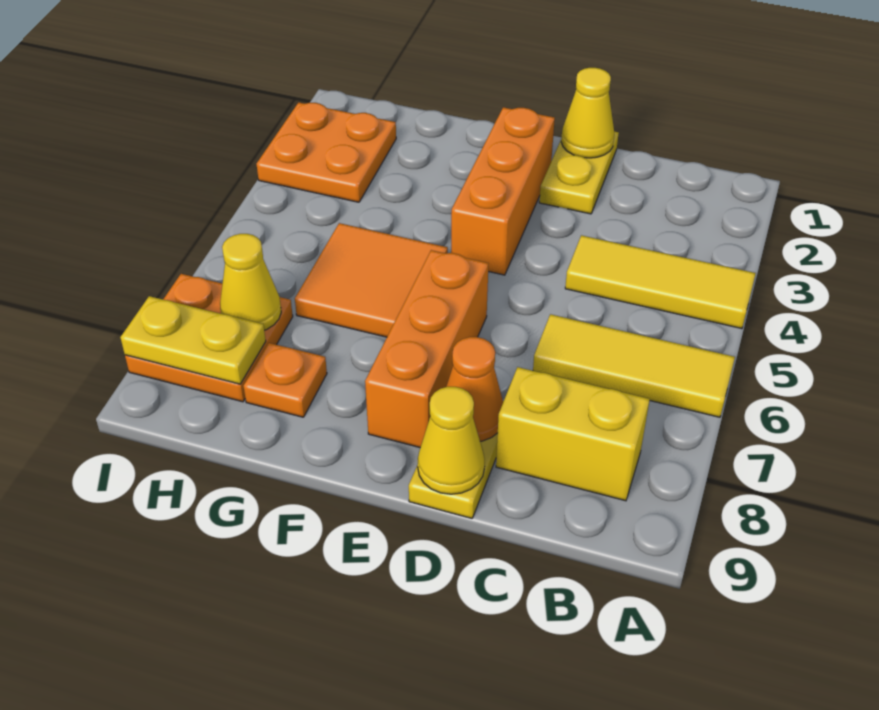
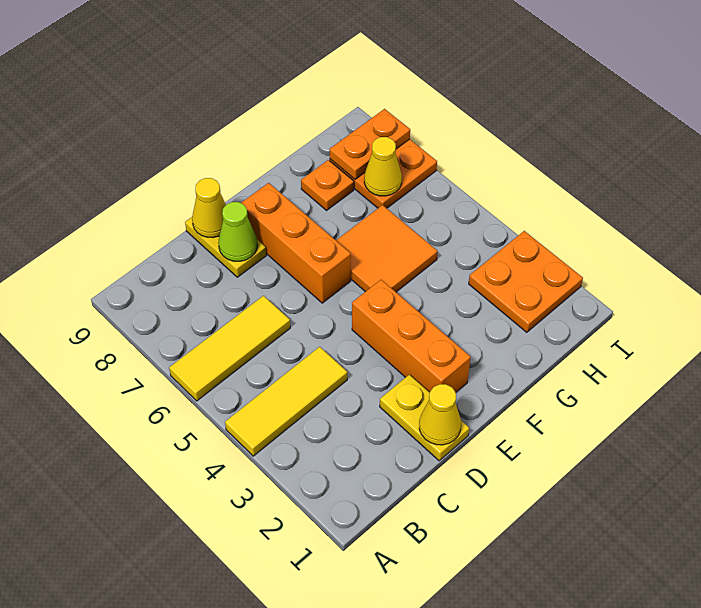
yellow 1x2 brick [496,367,650,501] -> none
orange 1x1 cone [446,337,503,441] -> lime 1x1 cone [218,202,257,261]
yellow 1x2 plate [120,296,266,384] -> orange 1x2 plate [330,109,410,179]

